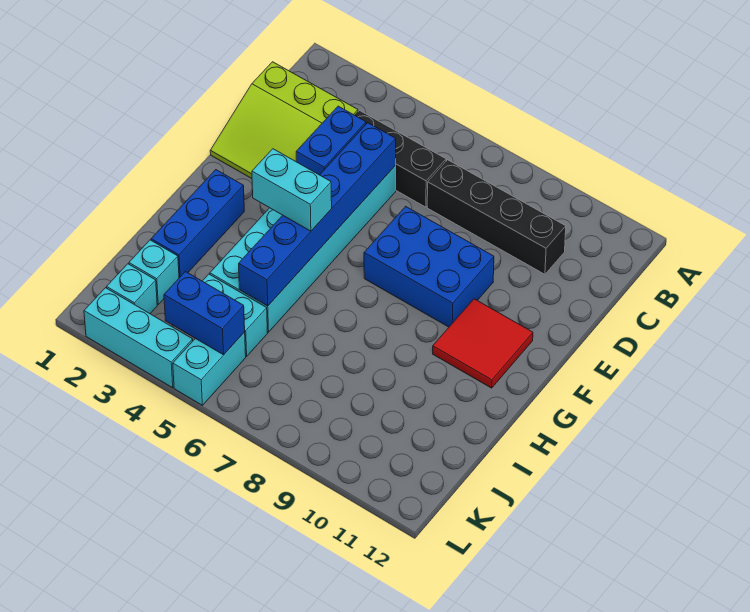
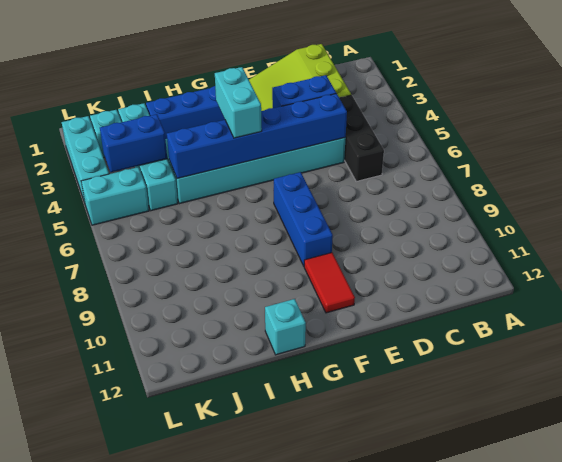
black 1x4 brick [427,160,566,274] -> none
blue 2x3 brick [364,206,494,327] -> blue 1x3 brick [274,172,333,266]
red 2x2 tile [433,299,533,388] -> red 1x2 tile [304,253,355,313]
none -> cyan 1x1 brick [265,299,306,355]
blue 1x2 brick [164,272,245,355] -> blue 1x2 brick turned to [100,114,167,172]

